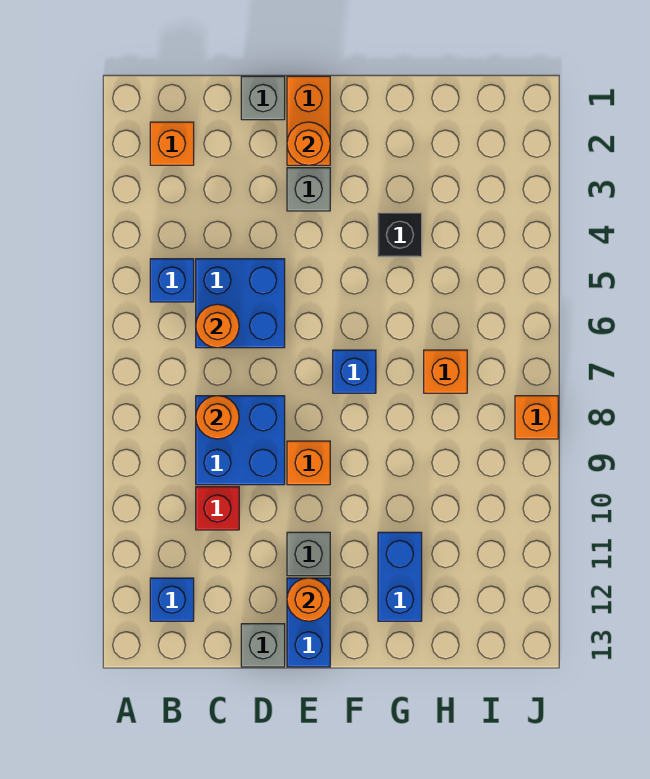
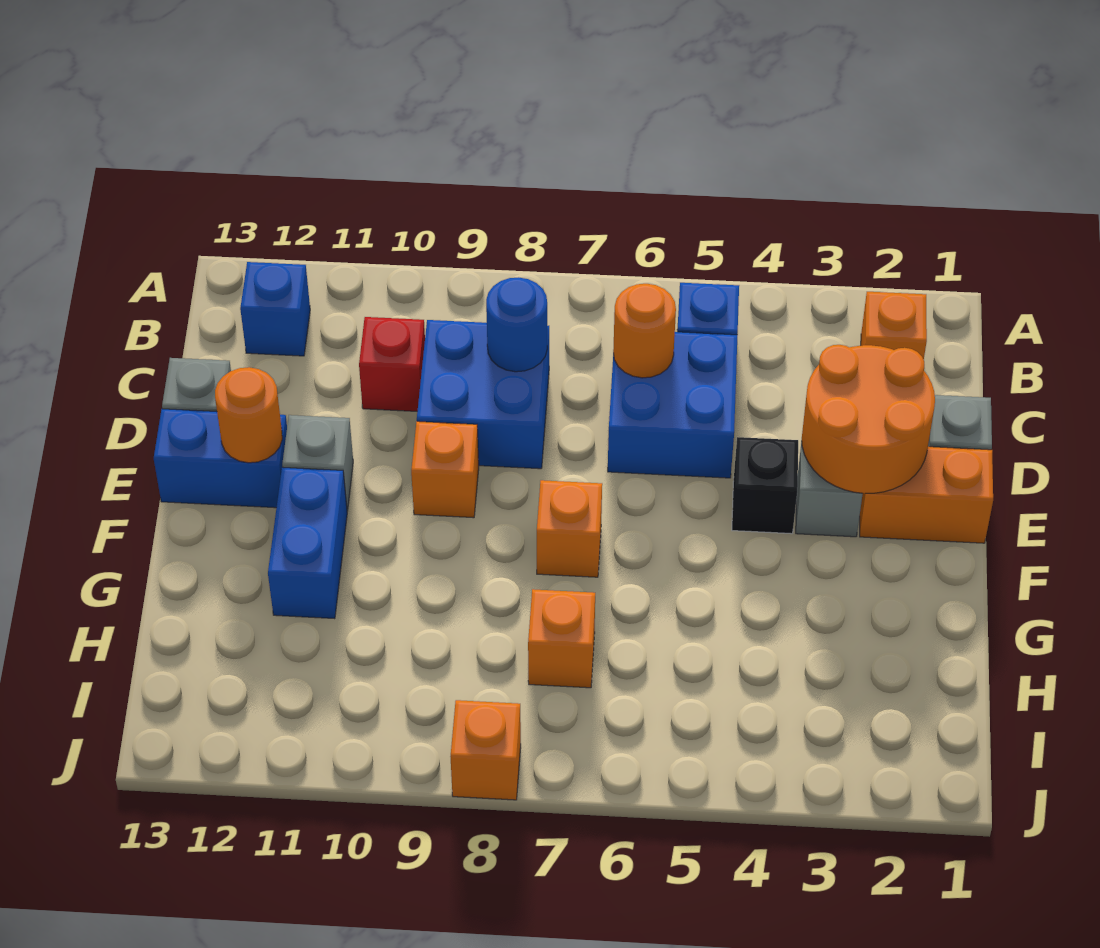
orange 1x1 round brick [196,396,239,439] -> blue 1x1 round brick [486,277,547,372]
orange 1x1 round brick [287,122,330,165] -> orange 2x2 round brick [802,345,935,494]
blue 1x1 brick [333,350,376,393] -> orange 1x1 brick [537,480,602,577]
black 1x1 brick [378,213,422,257] -> black 1x1 brick moved to [732,437,798,534]
blue 1x2 brick [378,532,422,621] -> blue 1x2 brick turned to [268,467,347,619]

